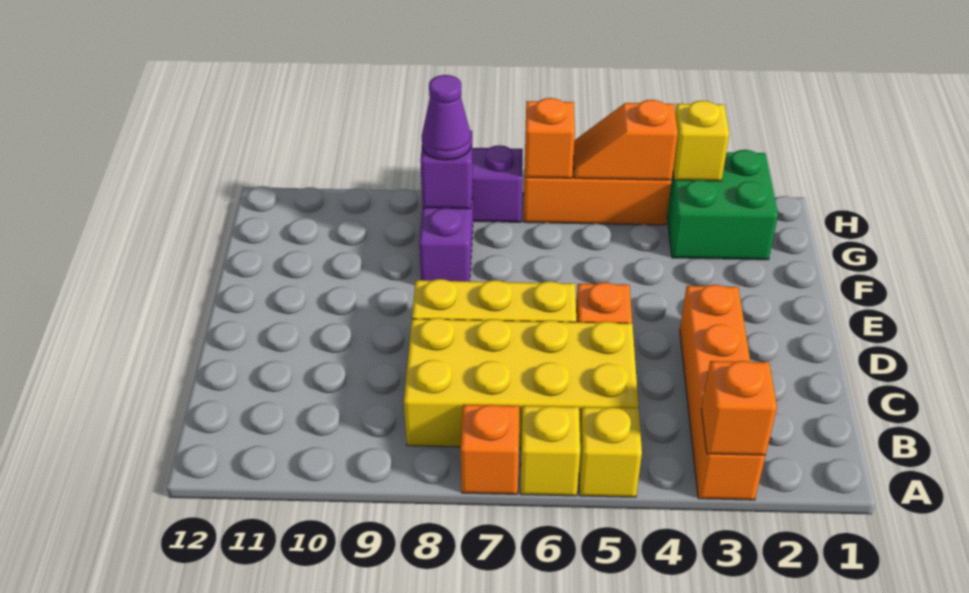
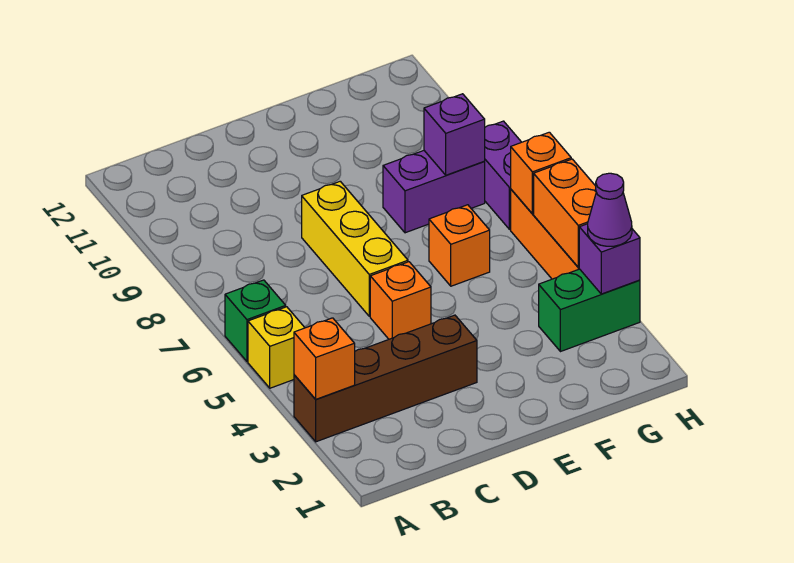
orange 1x4 brick [680,285,765,500] -> brown 1x4 brick [294,315,477,442]
yellow 1x1 brick [521,406,580,496] -> green 1x1 brick [225,280,286,361]
orange 1x1 brick [461,404,520,494] -> orange 1x1 brick moved to [429,205,490,286]
yellow 2x4 brick [404,318,639,448] -> none
green 2x2 brick [667,150,778,260] -> green 1x2 brick [539,269,640,352]
purple 1x1 cone [422,75,471,160] -> purple 1x1 cone moved to [588,173,632,246]
yellow 1x1 brick [673,101,729,181] -> purple 1x1 brick [579,224,640,294]
orange 1x2 slope [574,100,678,180] -> orange 1x2 brick [534,159,596,267]

